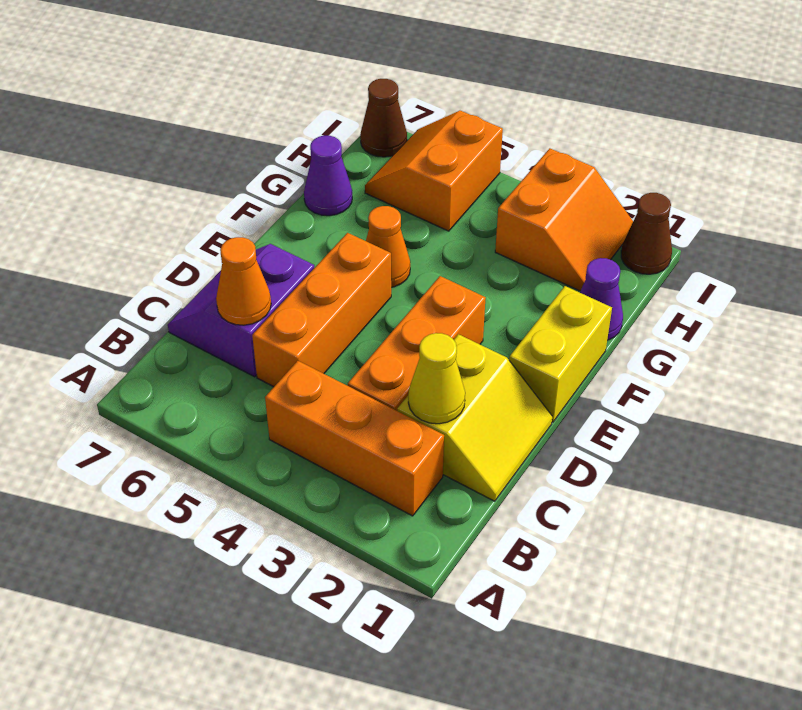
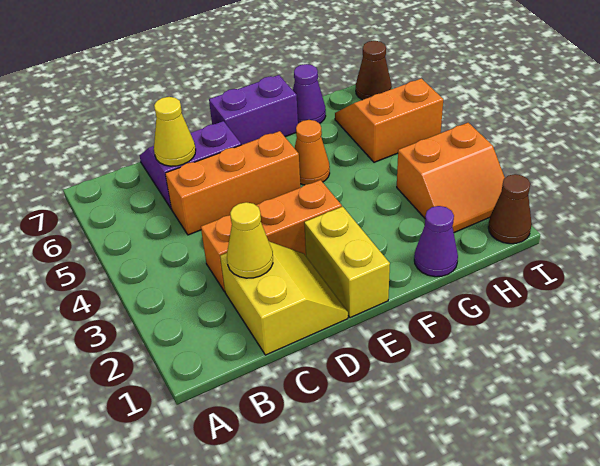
orange 1x3 brick [265,361,444,516] -> none
yellow 2x2 slope [397,334,552,501] -> yellow 2x2 slope turned to [220,242,348,355]
orange 1x1 cone [216,237,271,325] -> yellow 1x1 cone [154,97,196,166]
yellow 1x2 brick [509,286,612,422] -> yellow 1x2 brick turned to [304,206,390,318]
none -> purple 1x2 brick [209,75,298,145]

